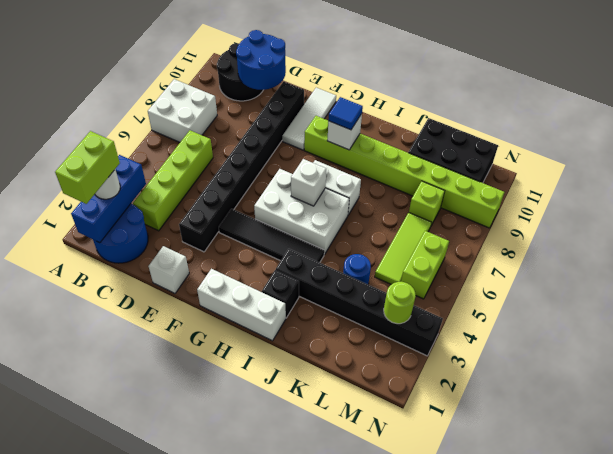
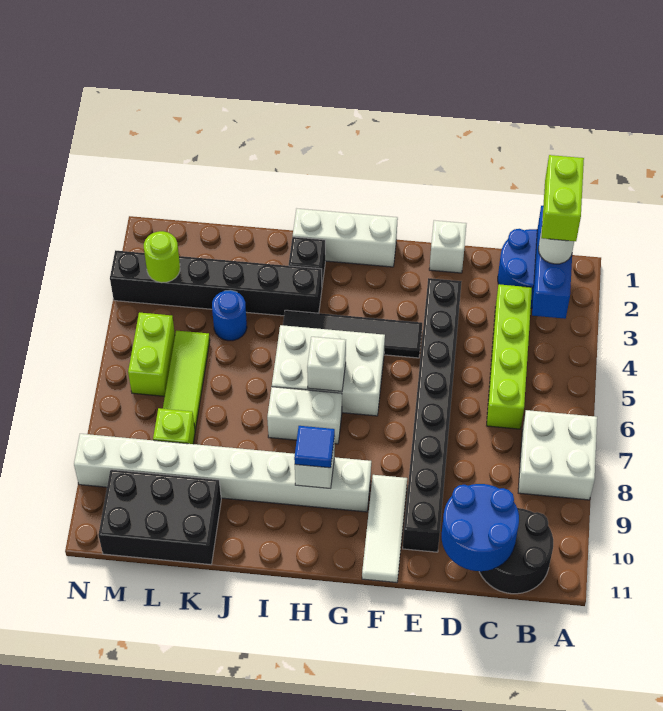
lime 1x8 brick [304,116,504,228] -> white 1x8 brick [74,434,371,512]

